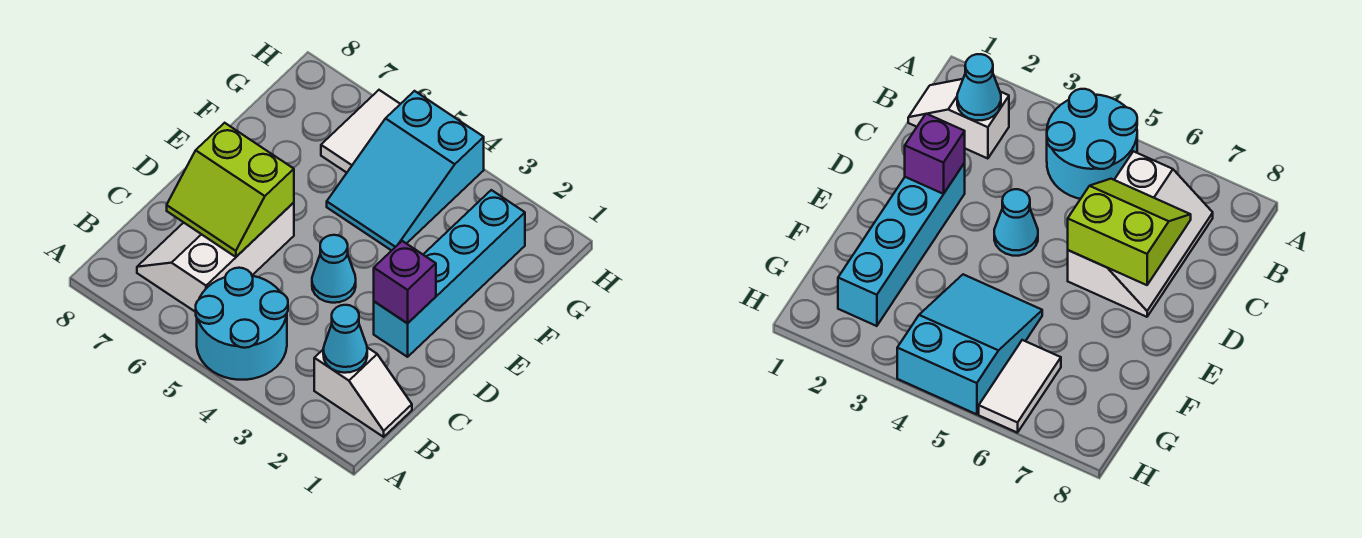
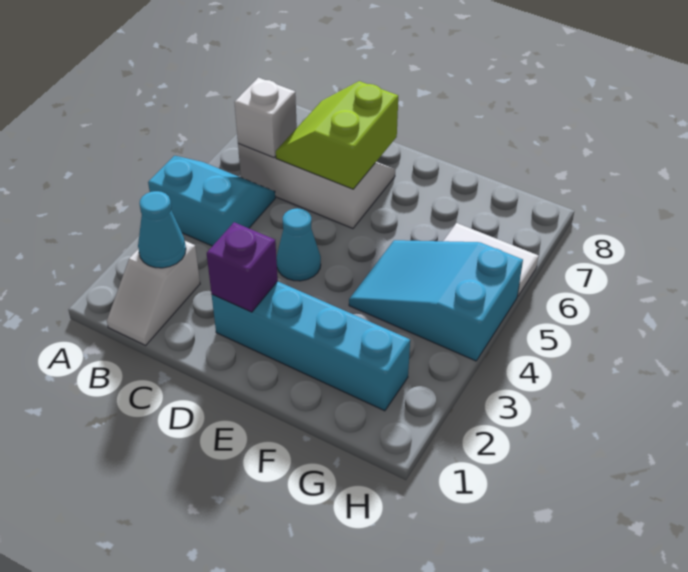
cyan 2x2 round brick [196,268,288,380] -> cyan 2x2 slope [148,156,275,246]
none -> white 1x1 brick [234,78,297,158]

